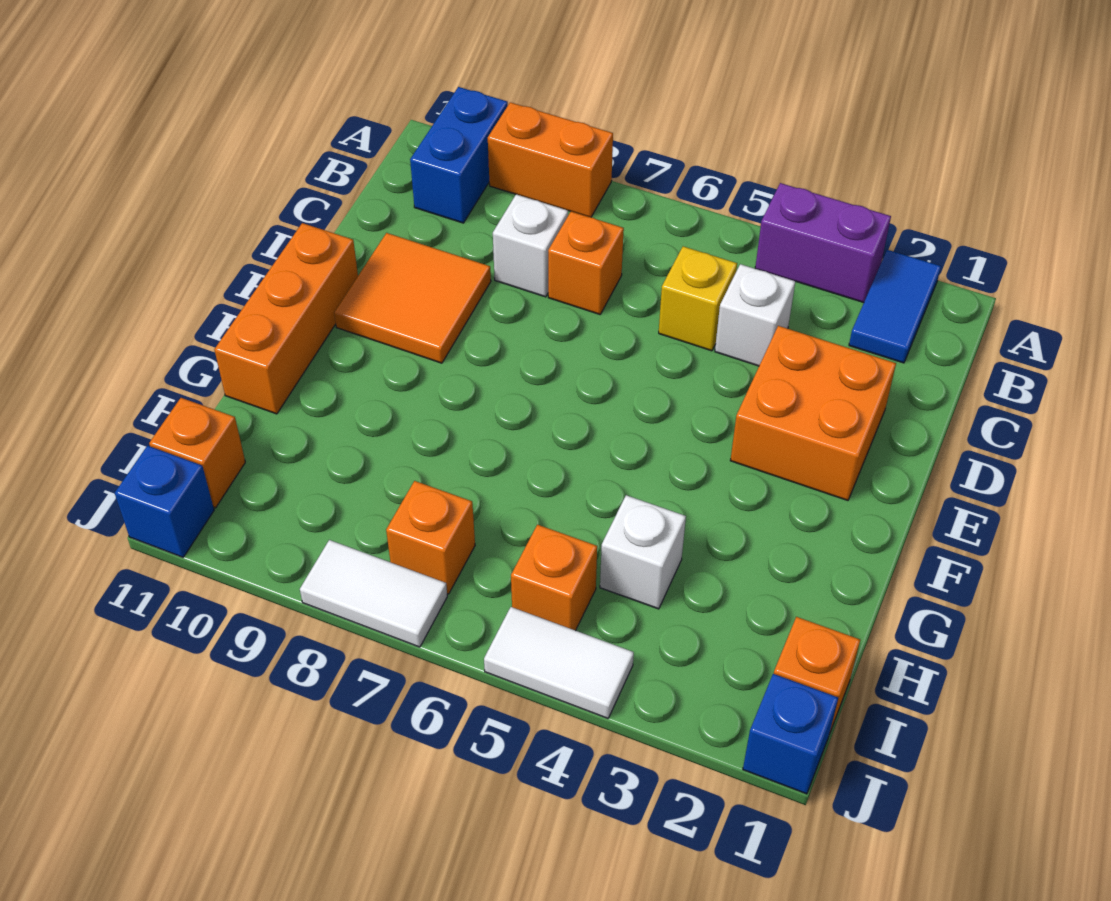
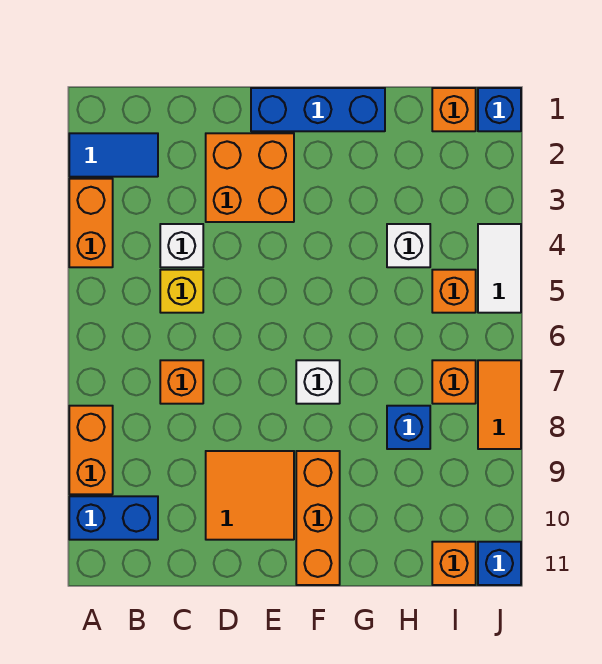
purple 1x2 brick [755,183,891,303] -> orange 1x2 brick [69,179,113,267]
white 1x1 brick [493,194,568,297] -> white 1x1 brick moved to [296,360,340,404]
none -> blue 1x3 brick [251,88,385,131]
orange 1x3 brick [214,223,358,414] -> orange 1x3 brick turned to [296,451,340,585]
none -> blue 1x1 brick [387,406,430,449]
white 1x2 tile [300,540,447,647] -> orange 1x2 tile [478,360,521,449]

